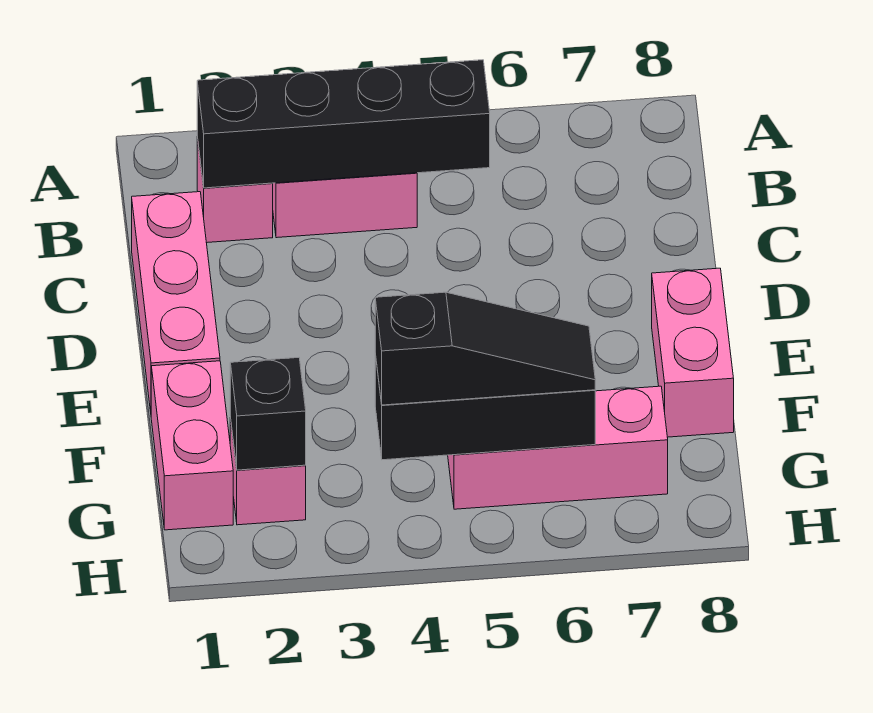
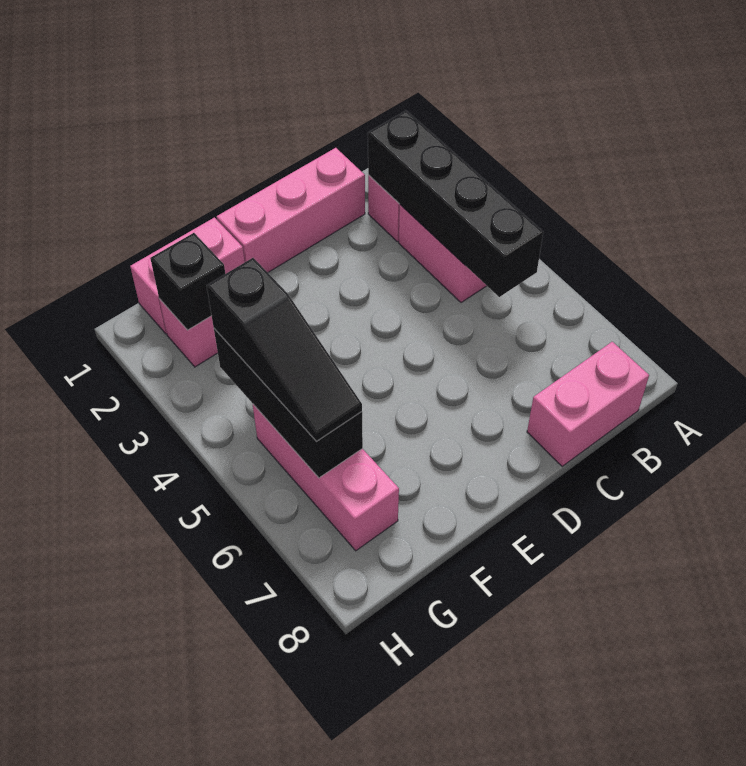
pink 1x2 brick [652,268,734,437] -> pink 1x2 brick moved to [527,342,649,466]

